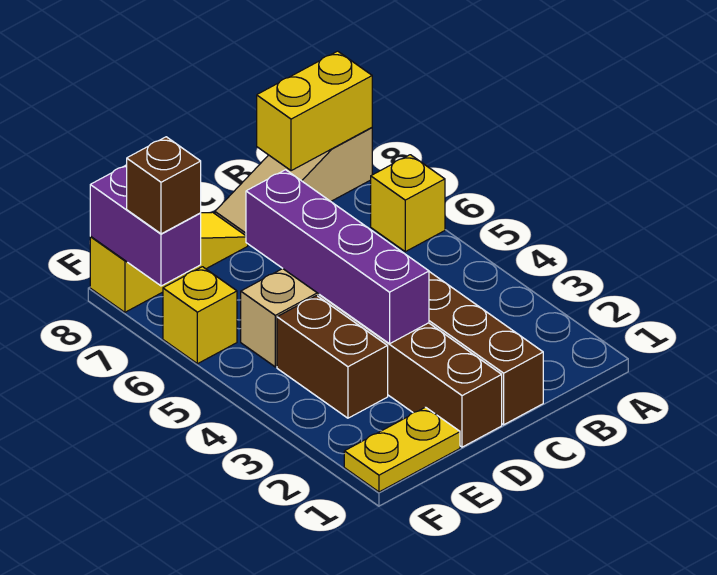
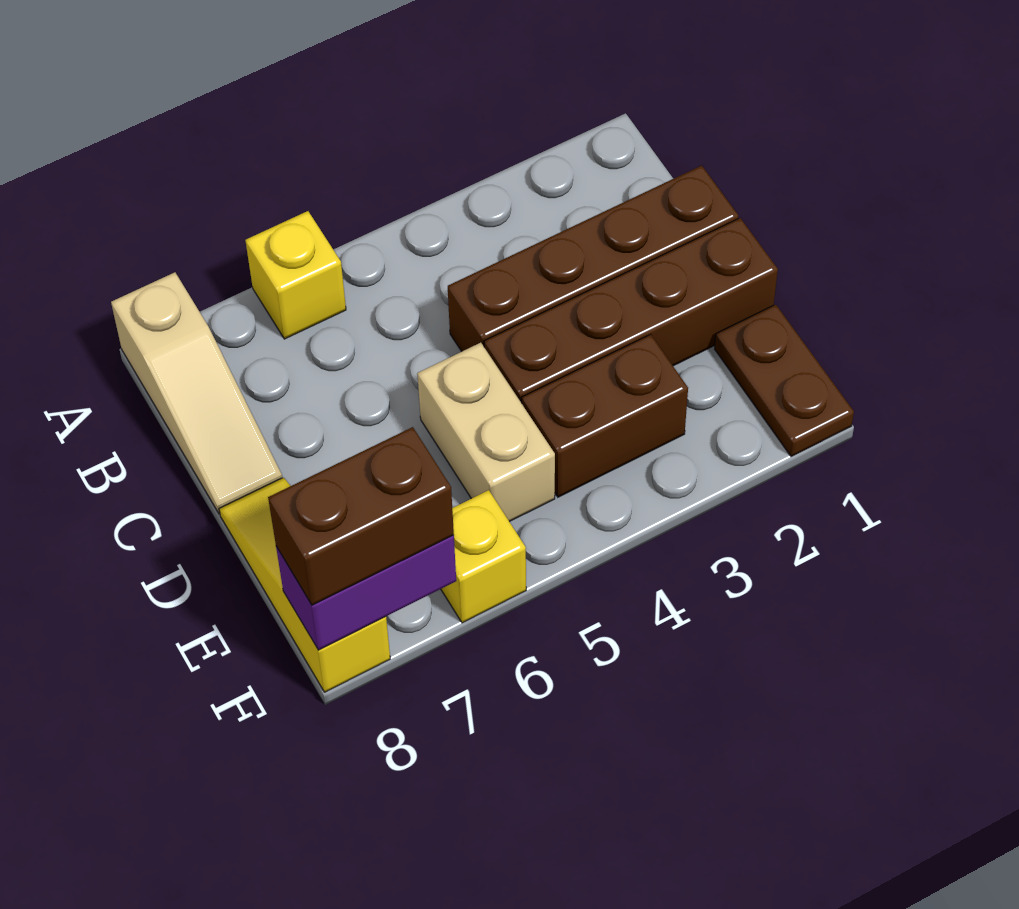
yellow 1x2 brick [257,51,372,171] -> none
purple 1x4 brick [246,170,429,344] -> none
yellow 1x2 plate [344,407,460,492] -> brown 1x2 plate [715,305,854,457]
brown 1x1 brick [127,137,201,234] -> brown 1x2 brick [268,427,454,605]

